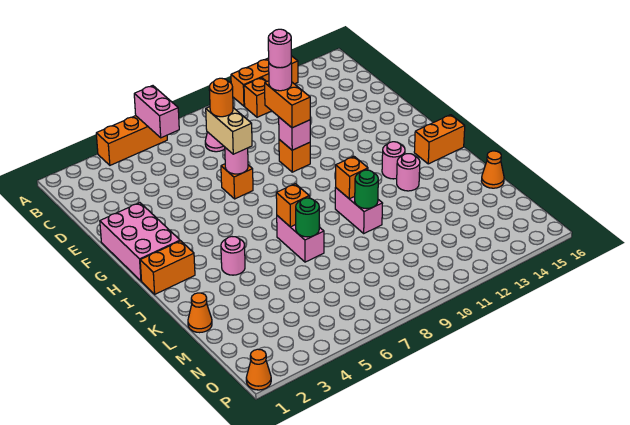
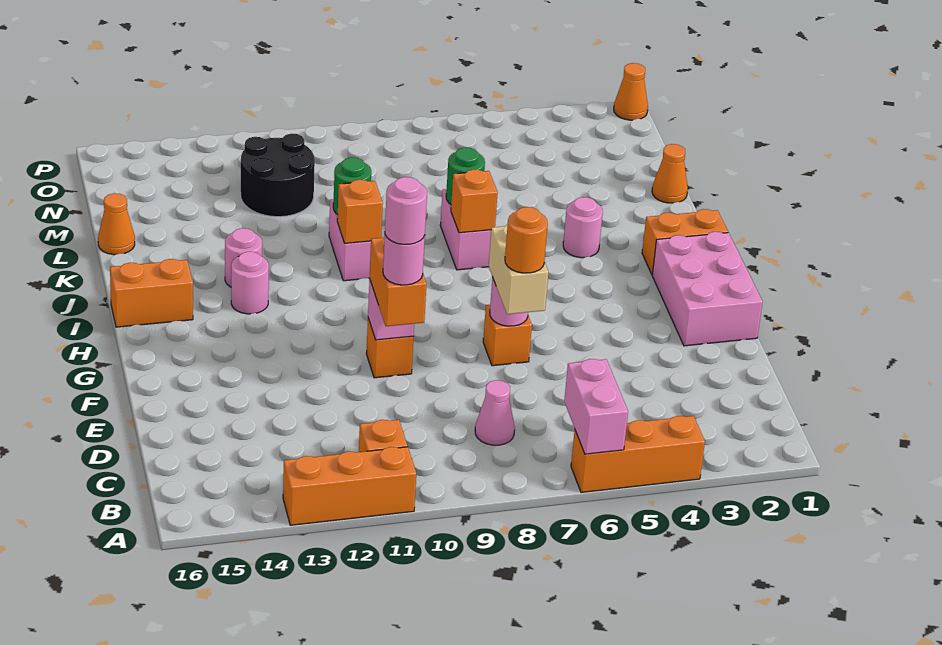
none -> black 2x2 round brick [241,134,315,217]

